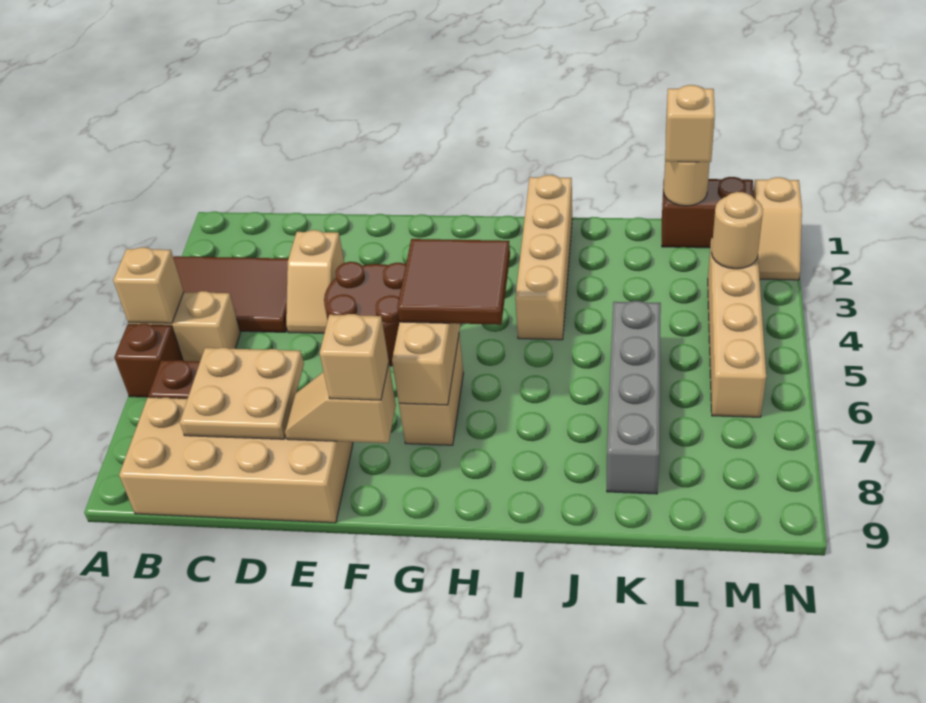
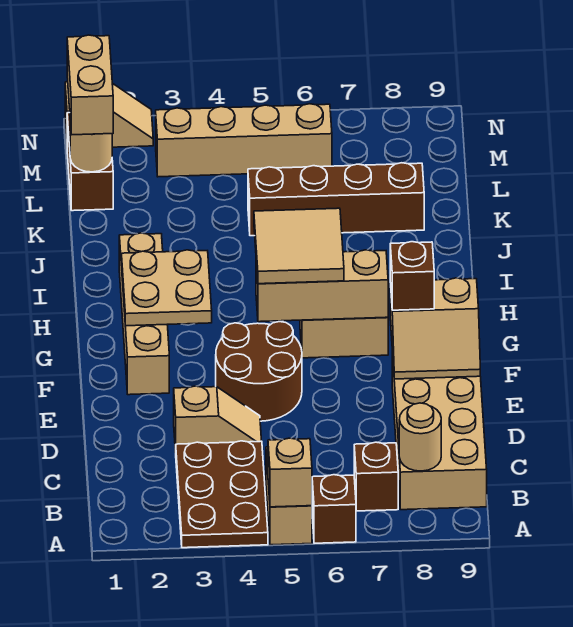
brown 2x3 tile [173,256,288,332] -> brown 2x3 plate [176,441,268,548]
tan 2x2 plate [180,348,304,439] -> tan 2x2 plate moved to [122,250,212,326]
tan 1x2 slope [285,364,396,443] -> tan 2x2 slope [390,278,480,379]
tan 1x1 brick [320,314,389,400] -> brown 1x1 brick [390,242,434,310]
brown 2x2 tile [397,239,510,325] -> tan 2x2 tile [254,208,344,284]
tan 1x4 brick [515,175,572,340] -> tan 1x4 brick turned to [119,233,169,395]
grey 1x4 brick [607,301,661,494] -> brown 1x4 brick [248,163,424,236]
tan 1x1 brick [666,85,715,162] -> tan 1x2 brick [67,35,113,135]
tan 1x1 round brick [712,192,763,269] -> tan 1x1 round brick moved to [399,403,441,471]

